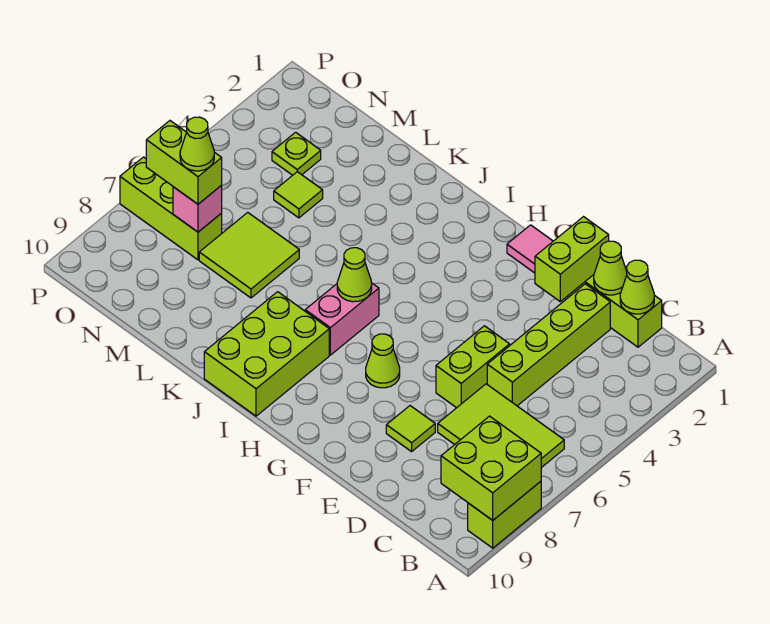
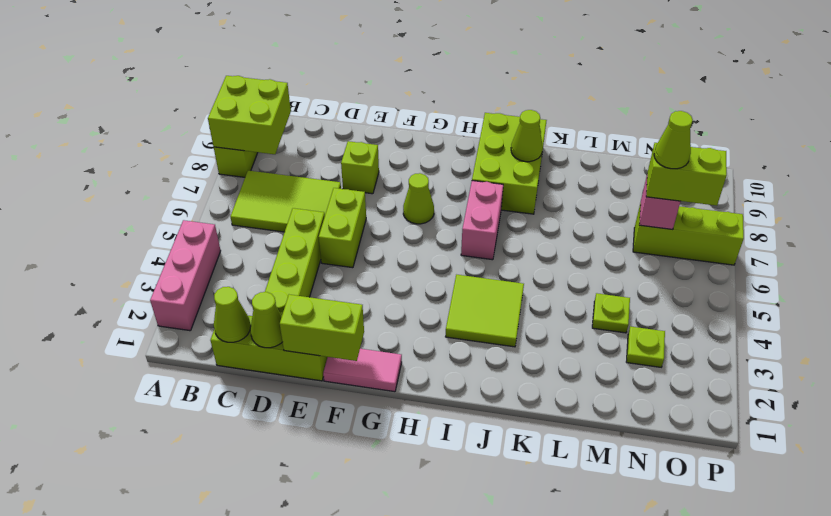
none -> pink 1x3 brick [150,220,221,331]
lime 1x2 brick [535,217,609,302] -> lime 1x2 brick turned to [280,295,364,361]
lime 1x1 tile [386,406,435,452] -> lime 1x1 brick [341,141,379,194]
lime 1x1 cone [337,248,372,302] -> lime 1x1 cone moved to [511,110,543,162]
lime 2x2 tile [199,212,299,298] -> lime 2x2 tile moved to [446,275,524,347]
lime 1x1 tile [274,172,323,218] -> lime 1x1 plate [592,293,630,333]

